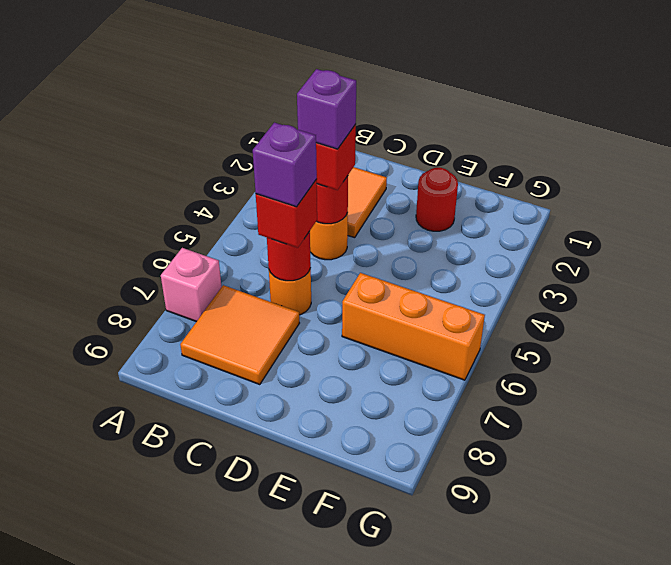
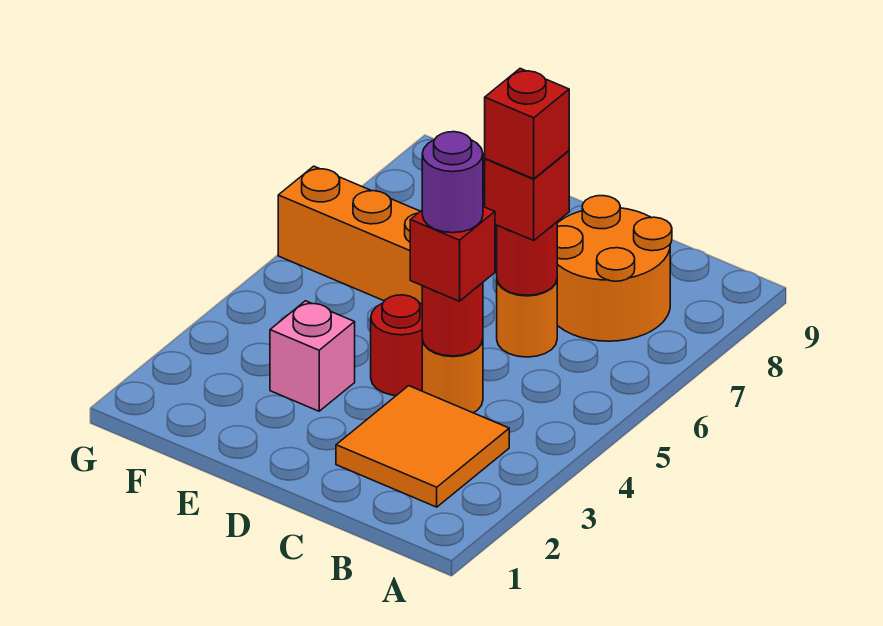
pink 1x1 brick [161,248,222,322] -> pink 1x1 brick moved to [270,301,355,411]
orange 2x2 tile [180,285,299,385] -> orange 2x2 round brick [557,196,672,341]
purple 1x1 brick [297,69,356,149] -> purple 1x1 round brick [422,132,483,233]
purple 1x1 brick [253,123,317,207] -> red 1x1 brick [485,68,569,179]
red 1x1 round brick [416,168,458,231] -> red 1x1 round brick moved to [371,295,422,395]

